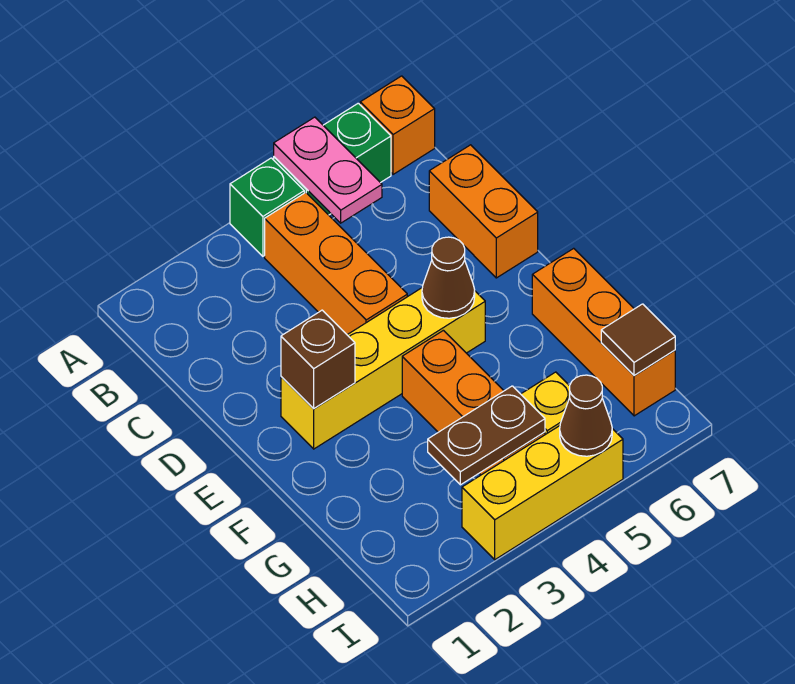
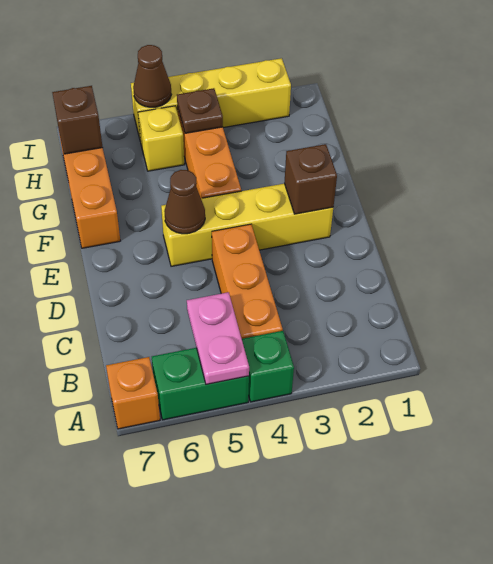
orange 1x2 brick [429,145,538,278] -> none
brown 1x2 plate [428,386,545,485] -> brown 1x1 plate [177,88,223,133]
brown 1x1 tile [601,304,675,375] -> brown 1x1 brick [52,86,103,154]
yellow 1x3 brick [462,426,623,560] -> yellow 1x4 brick [131,58,291,138]

